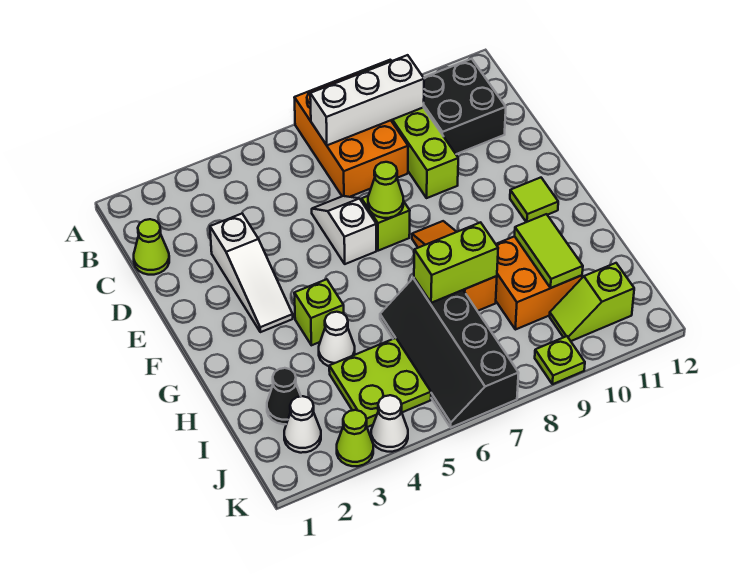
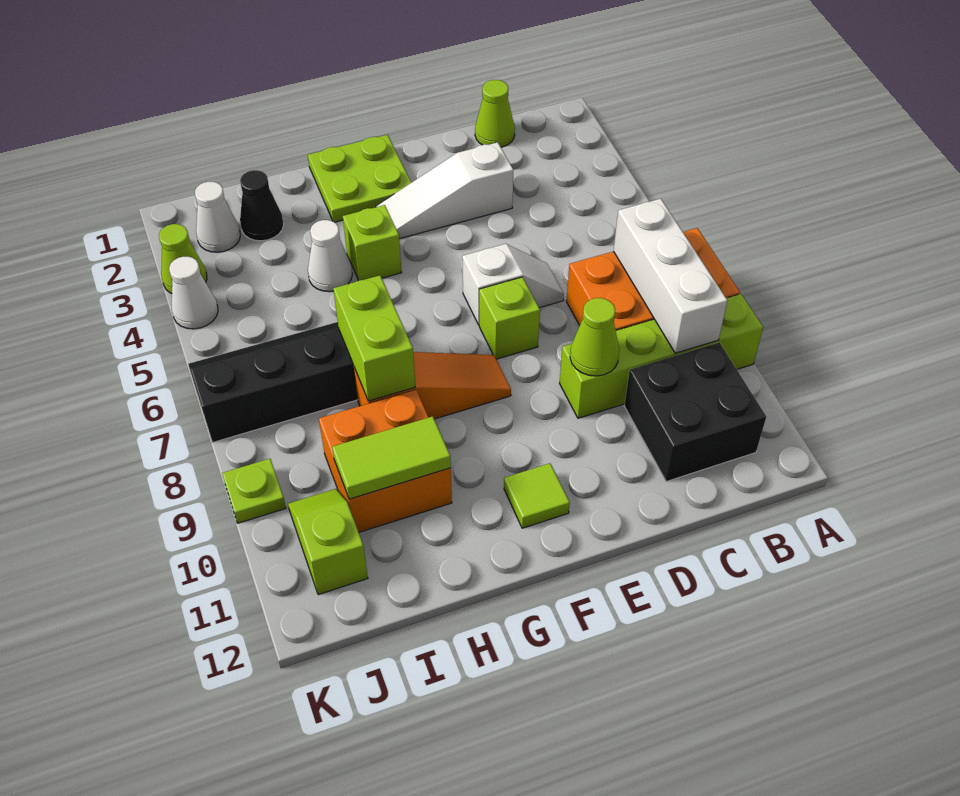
lime 1x1 cone [368,162,403,218] -> lime 1x1 cone moved to [570,298,619,376]
lime 2x2 plate [329,338,431,427] -> lime 2x2 plate moved to [308,135,411,222]

